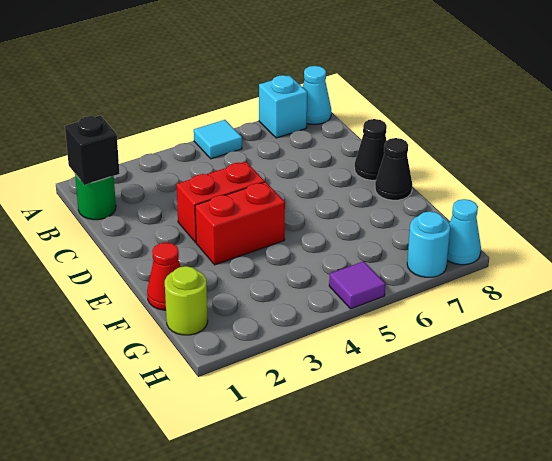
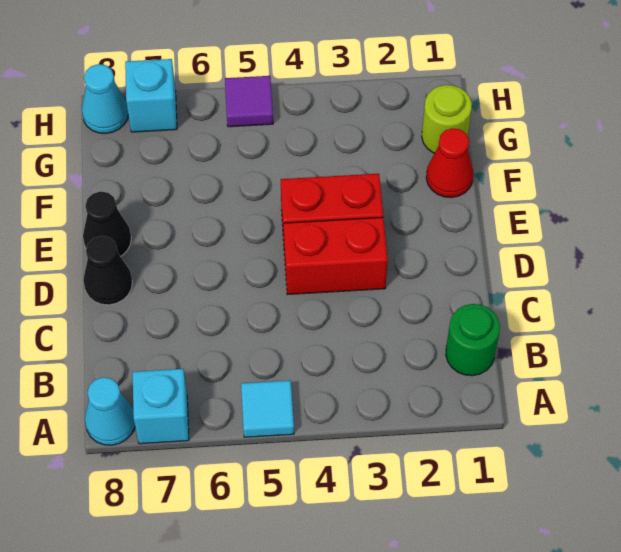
black 1x1 brick [65,116,120,185] -> none
cyan 1x1 round brick [407,211,450,277] -> cyan 1x1 brick [125,59,177,132]

